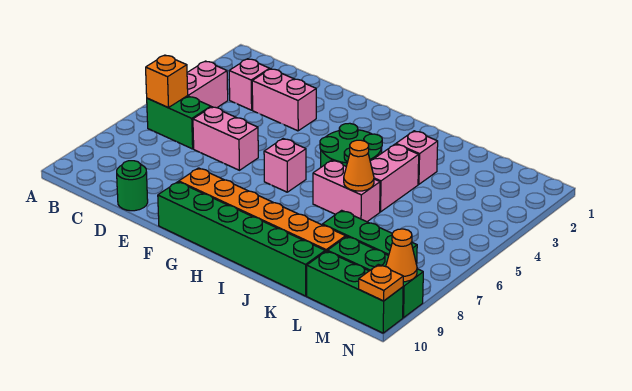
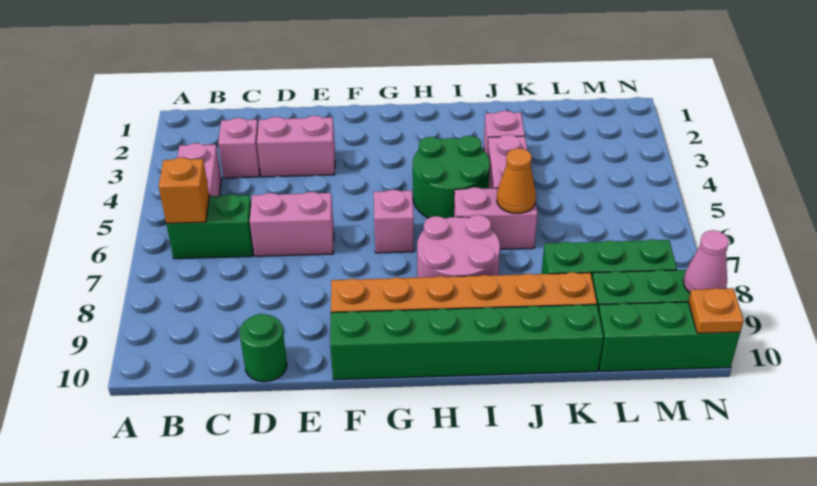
none -> pink 2x2 round brick [417,215,500,278]
orange 1x1 cone [386,229,417,282] -> pink 1x1 cone [683,230,729,293]

